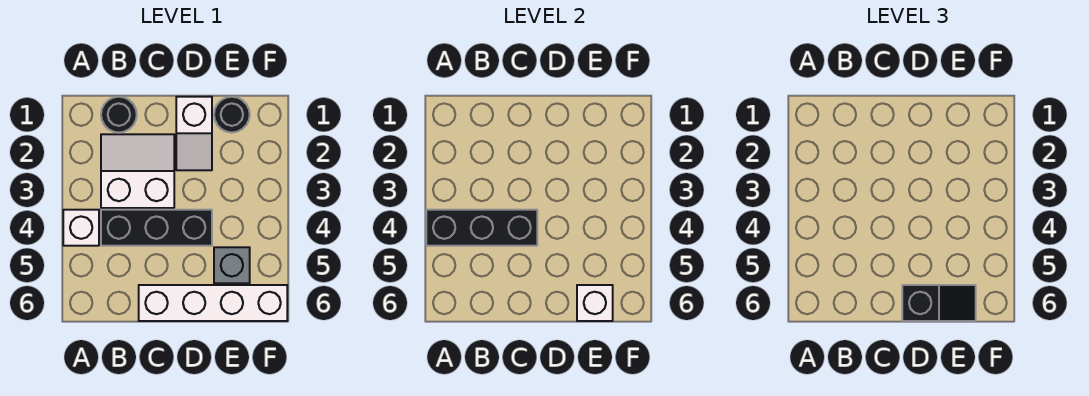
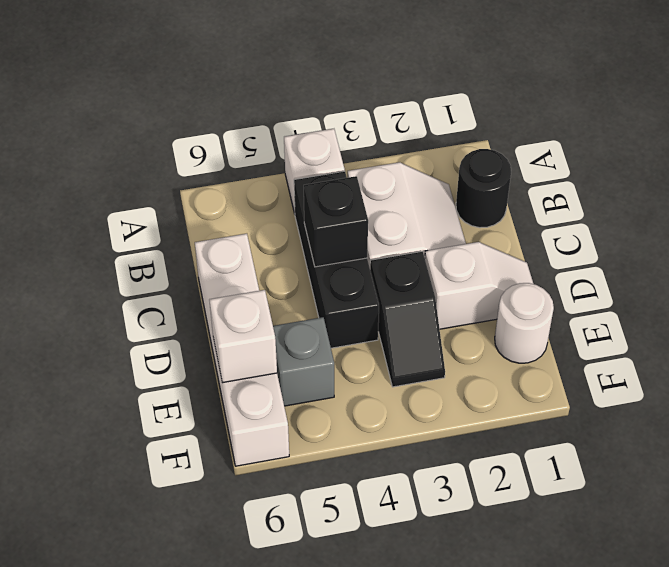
black 1x3 brick [426,210,537,246] -> black 1x1 brick [304,176,368,267]
white 1x2 slope [176,97,212,170] -> white 1x2 slope turned to [425,242,533,329]
black 1x2 slope [902,285,976,321] -> black 1x2 slope moved to [370,251,445,387]
black 1x1 round brick [214,97,250,133] -> white 1x1 round brick [495,283,554,363]

